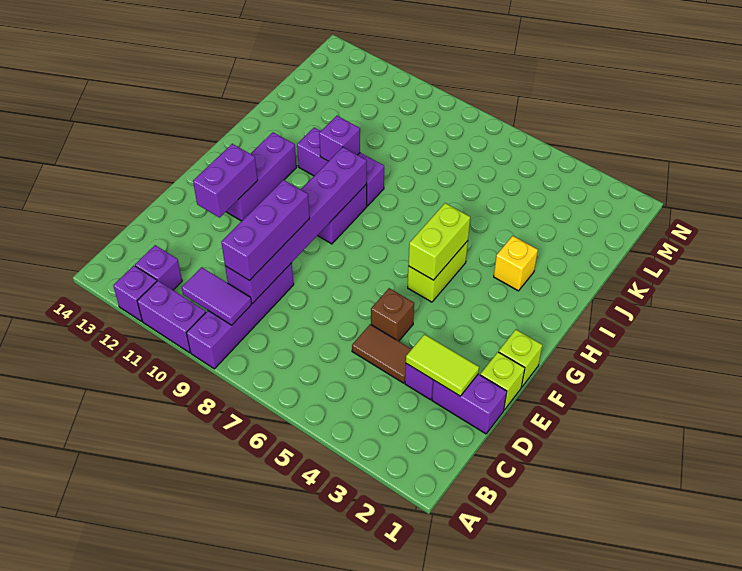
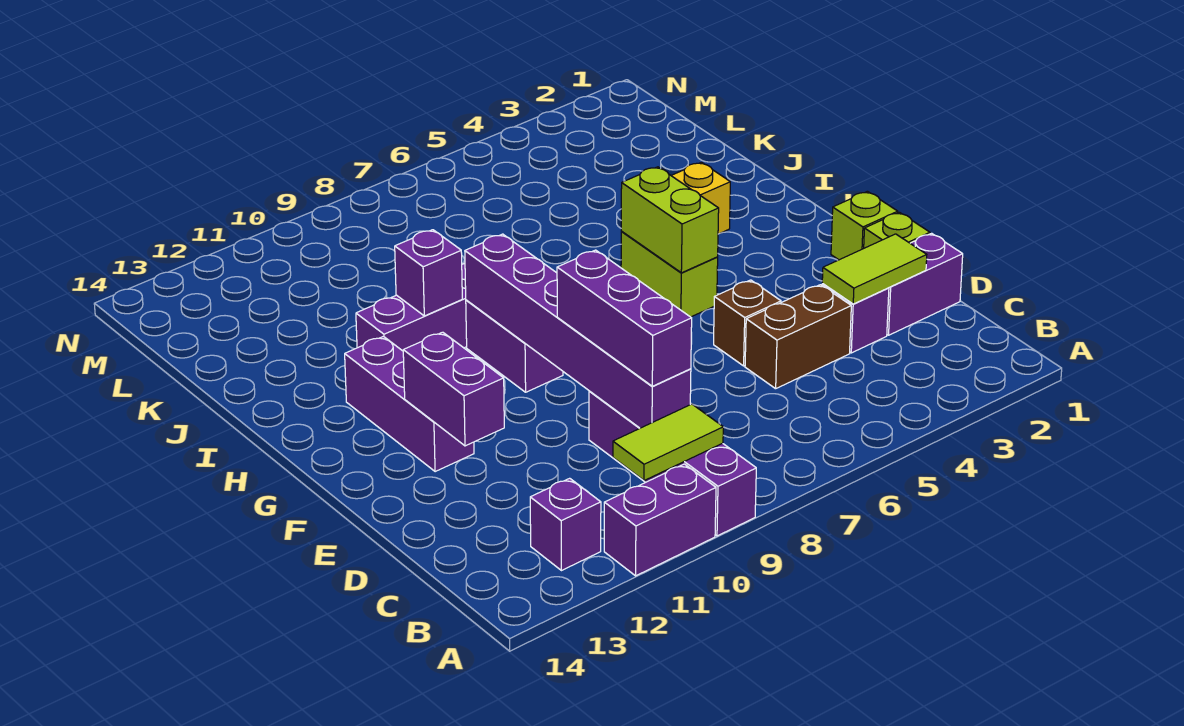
purple 1x1 brick [113,266,157,321] -> none
purple 1x2 tile [182,267,252,325] -> lime 1x2 tile [613,404,723,481]
brown 1x2 tile [352,324,411,383] -> brown 1x2 brick [745,285,851,389]

